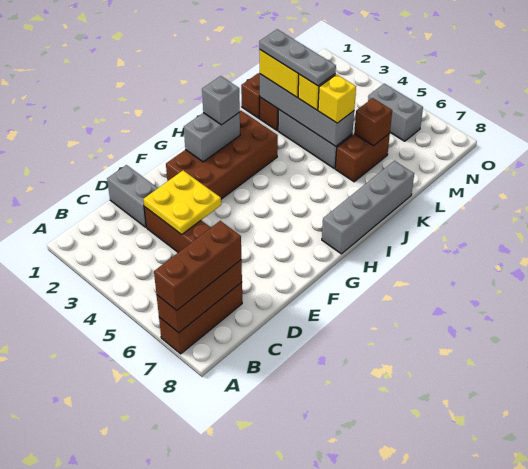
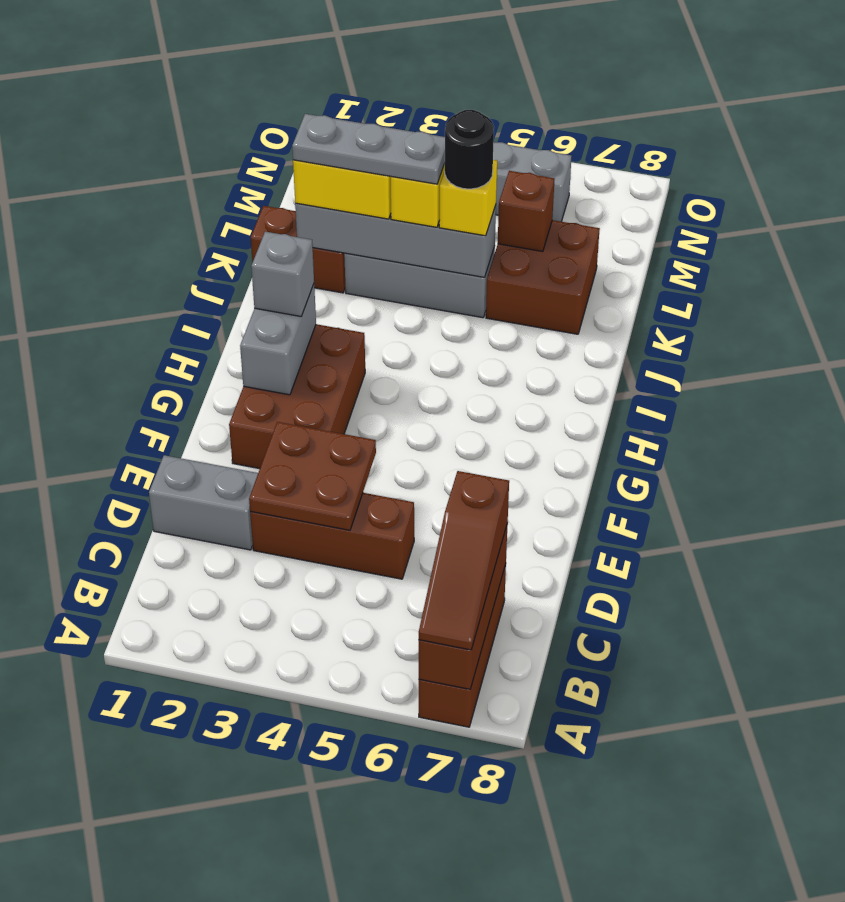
brown 1x3 brick [154,221,241,310] -> brown 1x3 slope [419,471,509,650]
yellow 2x2 plate [143,171,221,235] -> brown 2x2 plate [249,422,376,530]
brown 2x4 brick [166,111,278,199] -> brown 2x3 brick [229,324,365,469]
grey 1x4 brick [322,161,414,254] -> none
none -> black 1x1 round brick [445,110,494,189]
brown 1x2 brick [335,133,390,182] -> brown 2x2 brick [486,220,600,334]

